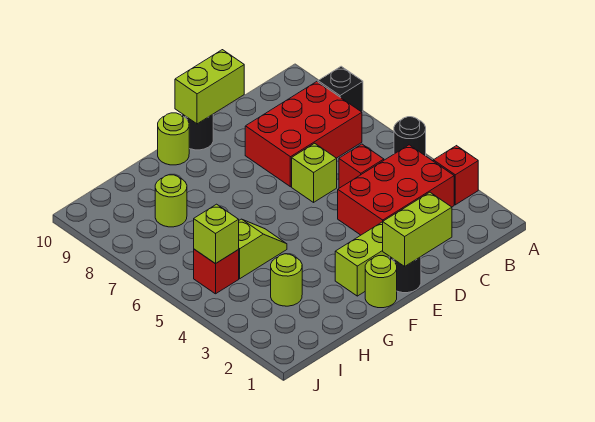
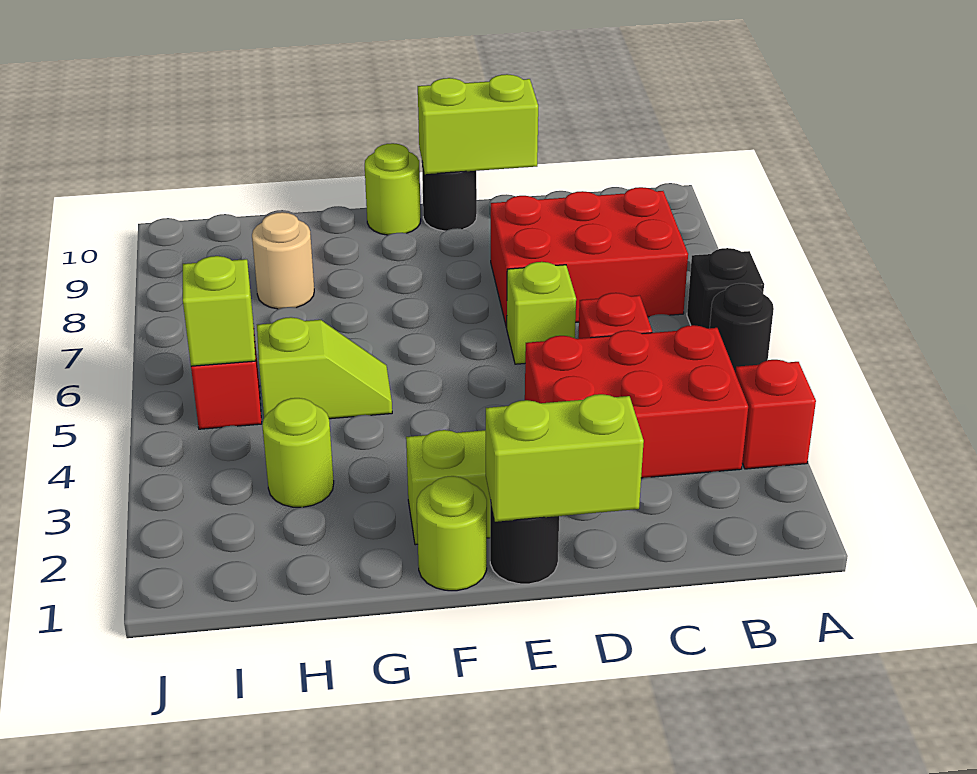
black 1x1 brick [318,66,363,112] -> black 1x1 brick moved to [687,248,764,328]
lime 1x1 round brick [155,175,187,227] -> tan 1x1 round brick [252,212,314,309]

